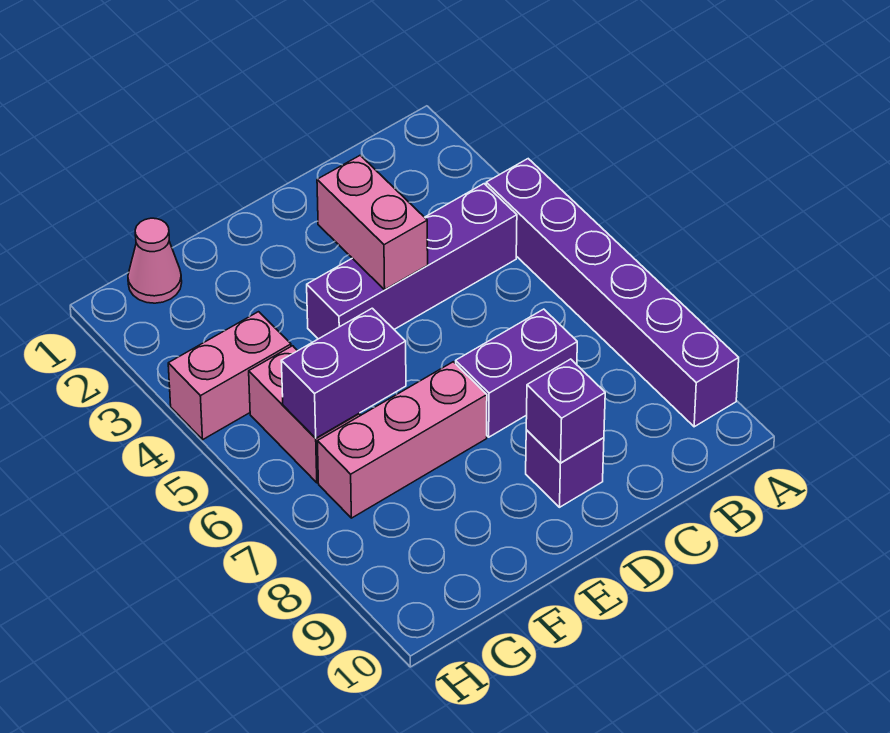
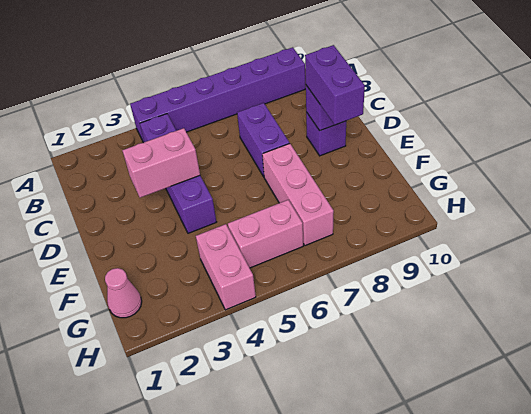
purple 1x2 brick [281,308,406,438] -> purple 1x2 brick moved to [305,45,365,125]

